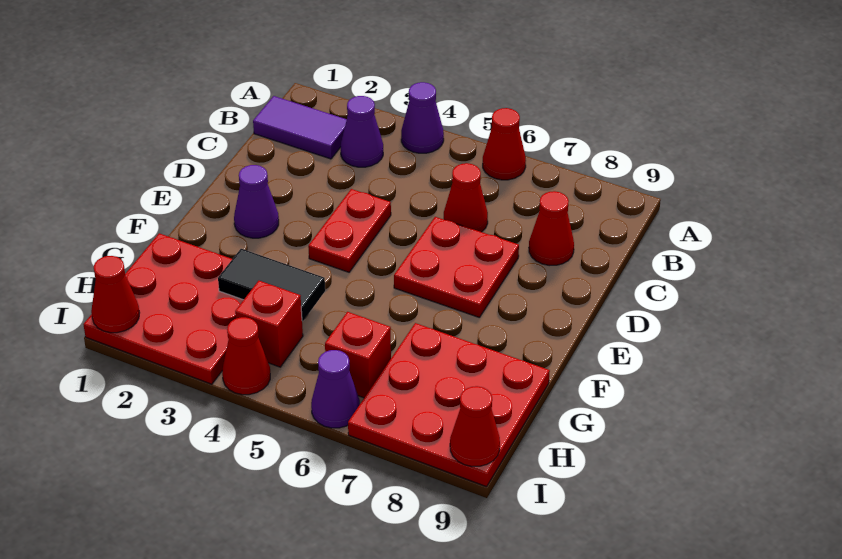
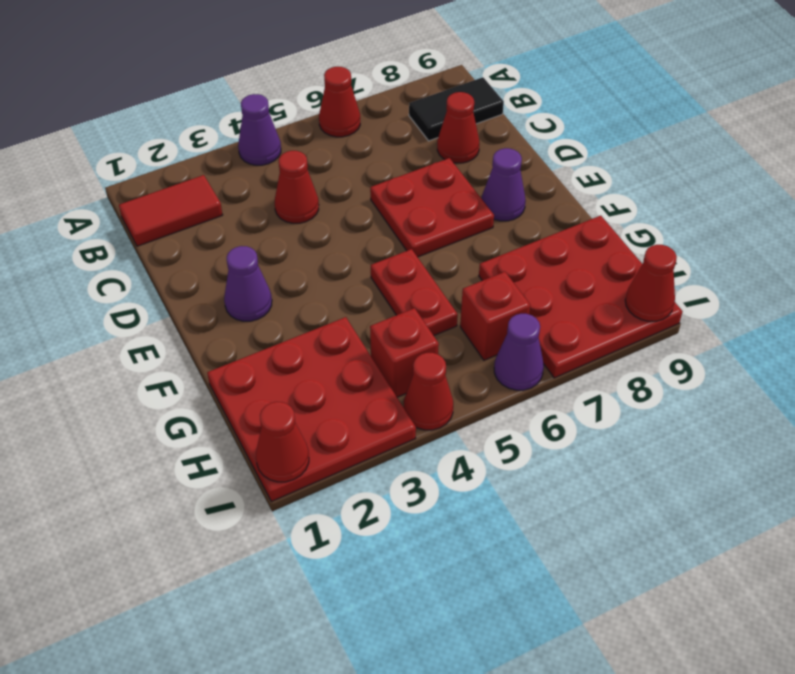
purple 1x2 tile [253,96,347,159] -> red 1x2 tile [119,175,223,246]
purple 1x1 cone [341,96,383,167] -> purple 1x1 cone moved to [482,148,526,221]
red 1x1 cone [444,163,488,232] -> red 1x1 cone moved to [275,151,319,223]
red 1x2 plate [308,189,391,272] -> red 1x2 plate moved to [371,249,458,335]
black 1x2 tile [218,249,325,321] -> black 1x2 tile moved to [409,77,504,141]

